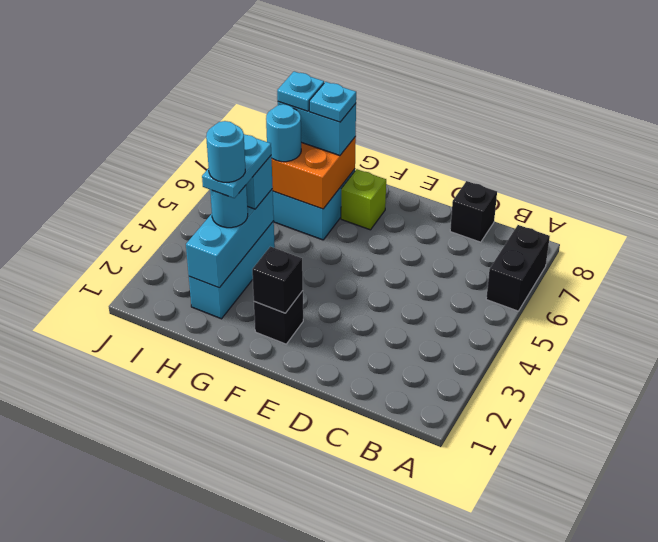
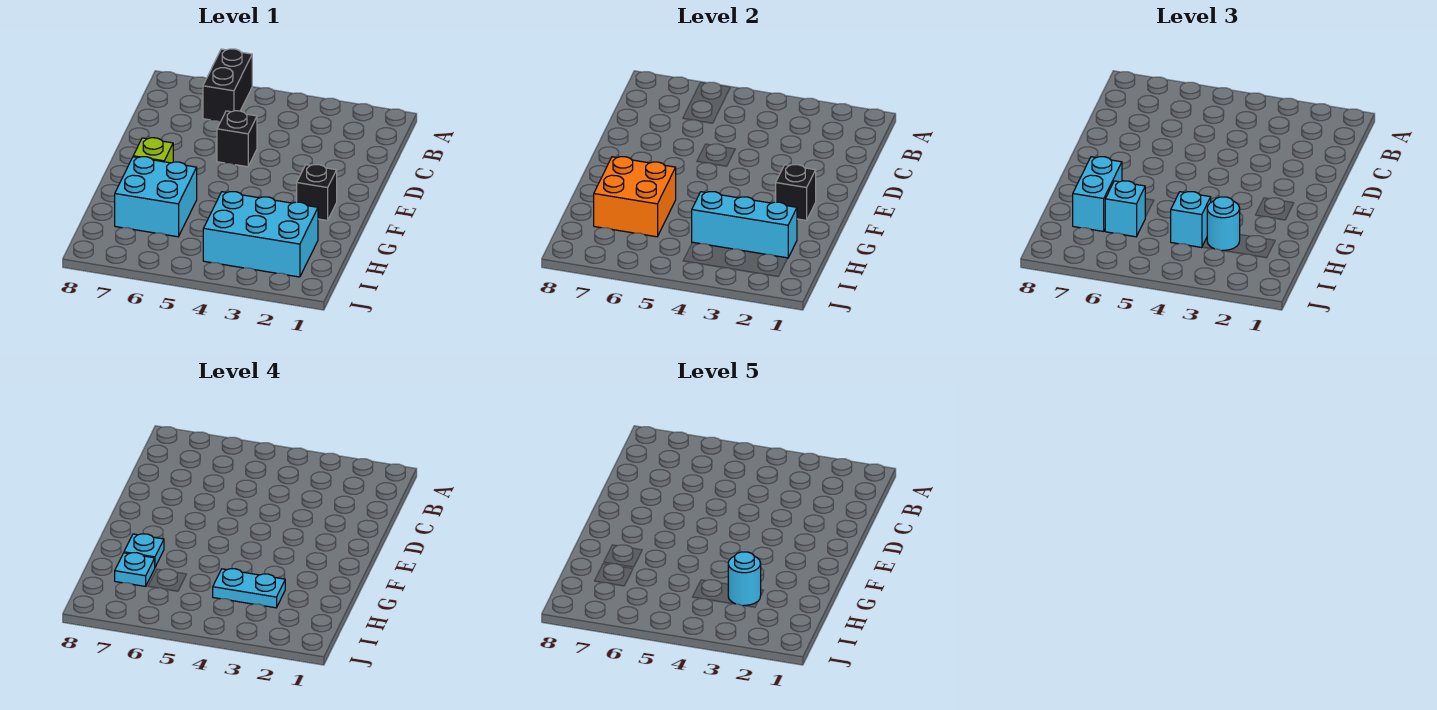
black 1x2 brick [486,225,550,311] -> black 1x2 brick turned to [203,49,252,121]
black 1x1 brick [450,181,497,242] -> black 1x1 brick moved to [217,111,257,167]
cyan 1x3 brick [189,221,275,319] -> cyan 2x3 brick [203,192,318,277]
cyan 1x1 round brick [266,104,301,162] -> cyan 1x1 brick [1105,181,1145,237]

